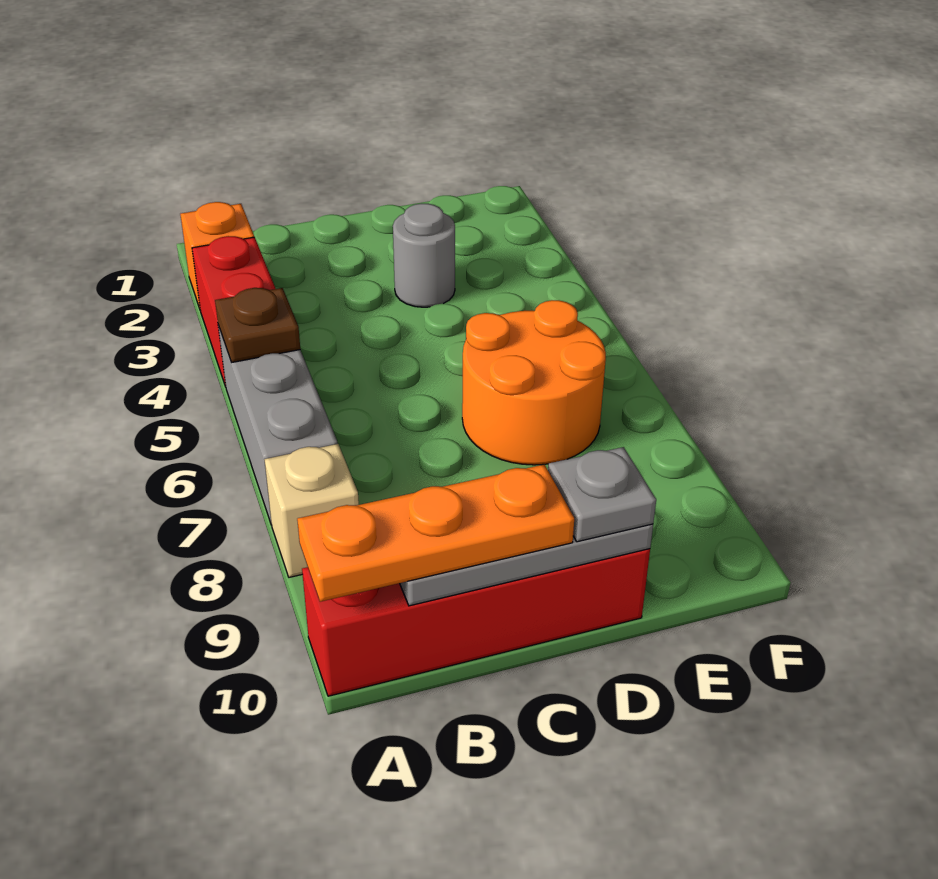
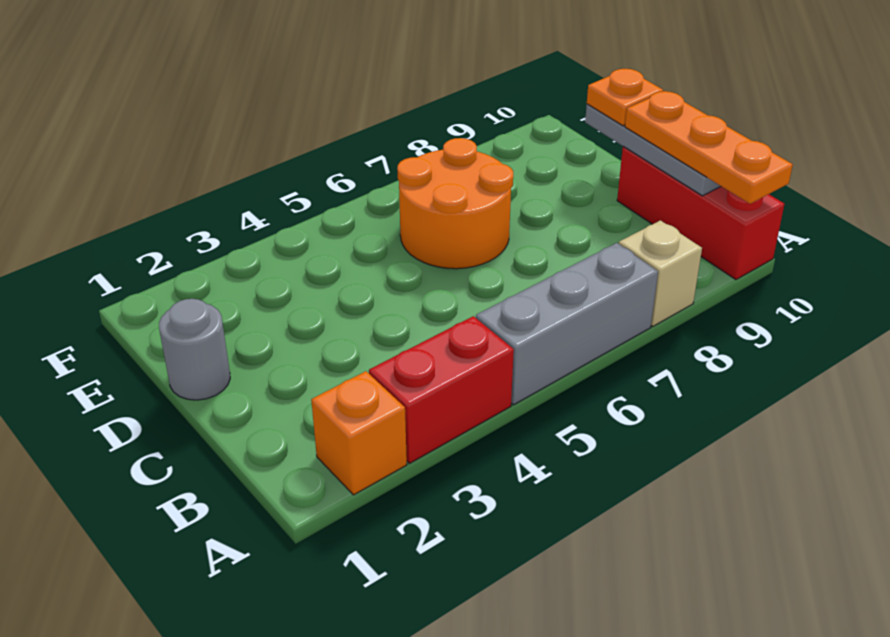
brown 1x1 plate [215,288,300,363] -> none
red 1x4 brick [302,549,650,696] -> red 1x3 brick [617,147,784,280]
grey 1x1 round brick [393,204,455,307] -> grey 1x1 round brick moved to [159,299,230,400]
grey 1x1 plate [548,447,656,542] -> orange 1x1 plate [587,69,663,126]

